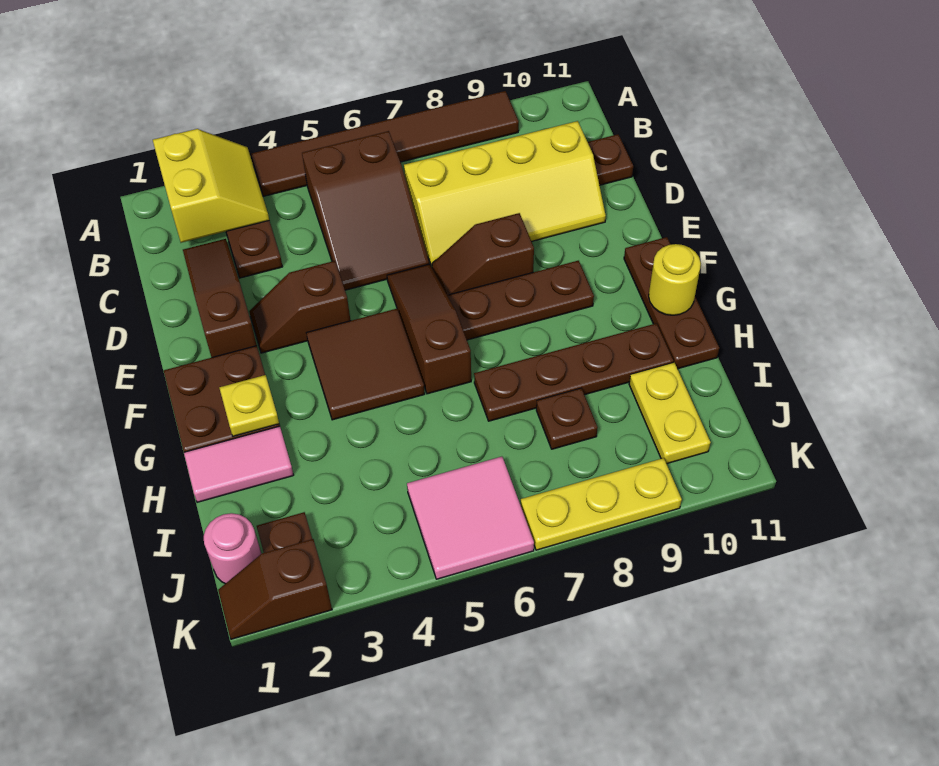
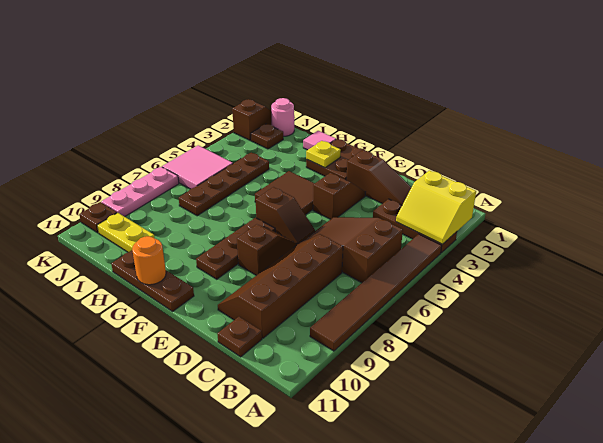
yellow 2x4 slope [404,121,606,267] -> brown 2x4 slope [218,234,343,338]
brown 1x3 slope [387,264,471,394] -> brown 1x2 slope [256,187,315,244]
yellow 1x1 round brick [649,244,701,315] -> orange 1x1 round brick [132,236,166,285]
pink 1x2 tile [184,426,293,502] -> pink 1x1 tile [303,131,336,150]
brown 1x4 plate [474,323,674,421] -> brown 1x4 plate moved to [179,153,269,216]
brown 1x1 plate [536,388,598,449] -> brown 1x1 plate moved to [79,202,117,233]
yellow 1x3 plate [521,458,682,550] -> pink 1x3 plate [101,167,179,217]

